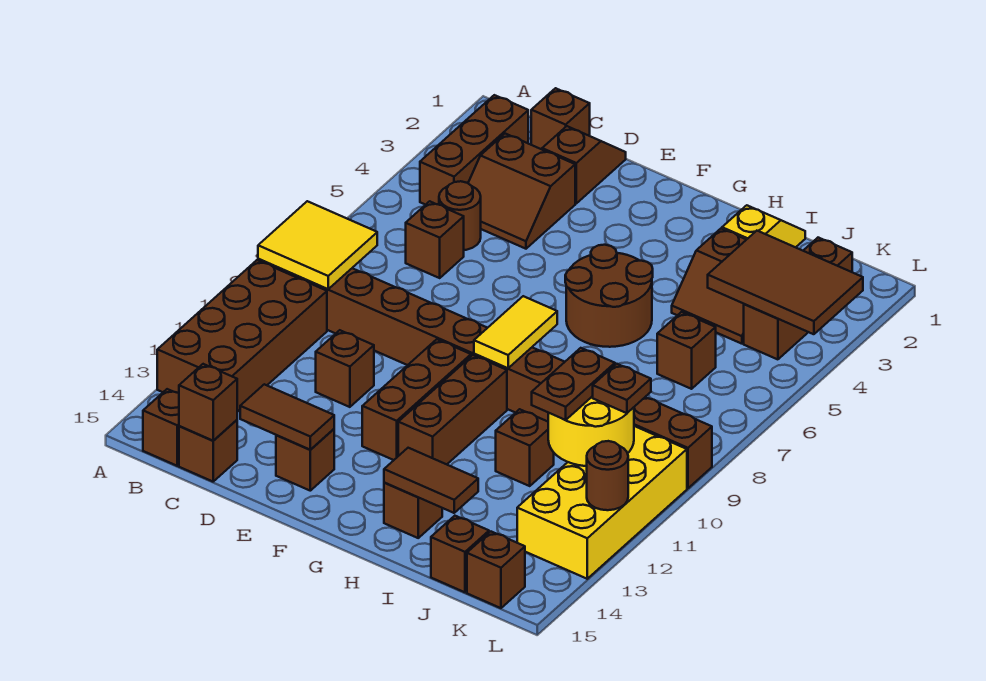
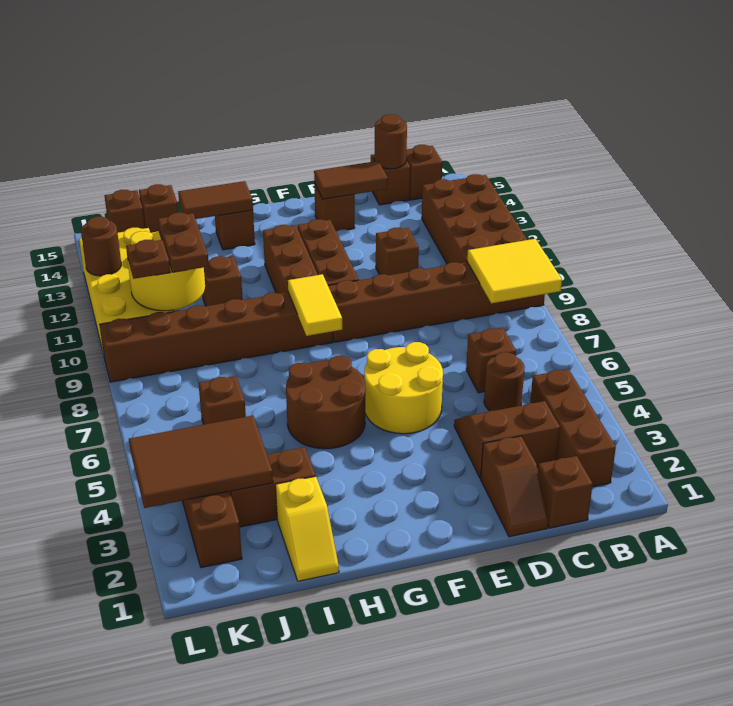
brown 1x1 brick [179,364,237,441] -> brown 1x1 round brick [374,114,407,169]
none -> yellow 2x2 round brick [364,342,443,434]

